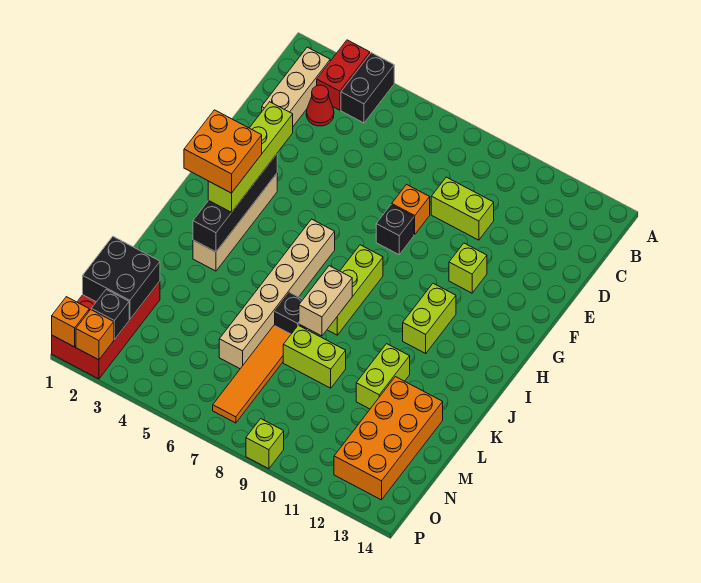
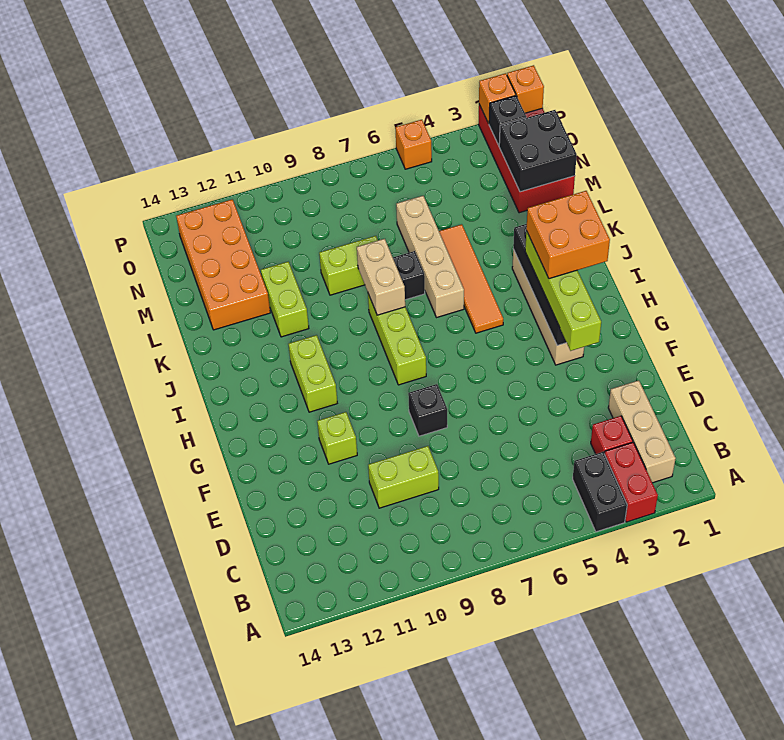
red 1x1 cone [306,85,334,126] -> red 1x1 brick [591,416,633,454]
orange 1x1 brick [392,185,430,234] -> orange 1x1 brick moved to [395,120,432,169]
tan 1x6 brick [219,219,335,369] -> tan 1x4 brick [396,196,464,318]
orange 1x4 tile [213,325,291,423] -> orange 1x4 tile moved to [439,224,503,333]
lime 1x1 brick [246,419,284,469] -> none

